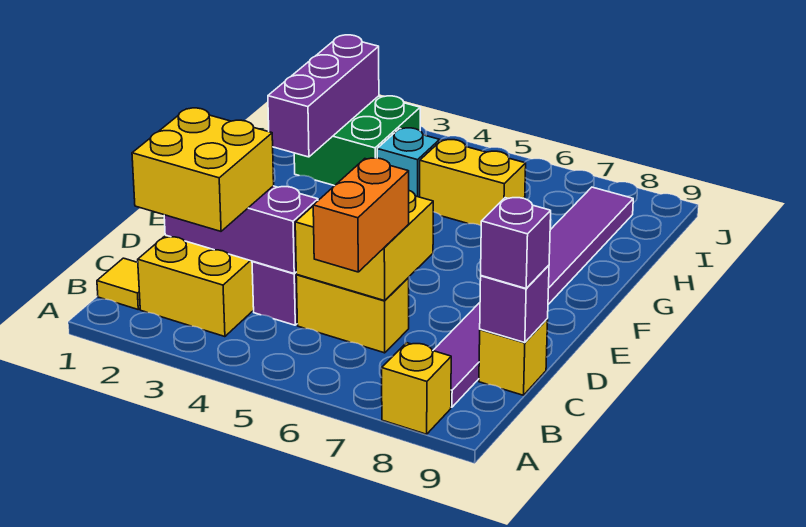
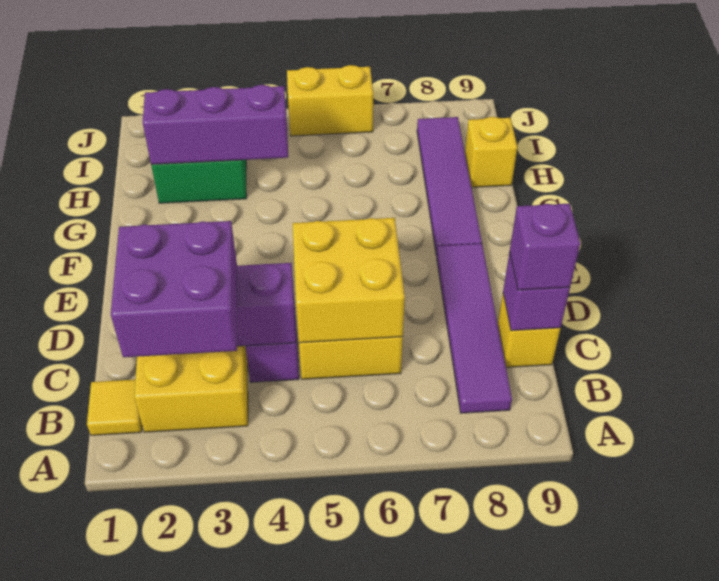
yellow 1x1 brick [382,343,451,434] -> yellow 1x1 brick moved to [465,117,517,187]
yellow 2x2 brick [132,108,274,231] -> purple 2x2 brick [111,221,237,357]
orange 1x2 brick [313,158,409,272] -> none
purple 1x3 brick [268,35,379,157] -> purple 1x3 brick turned to [143,85,288,164]
cyan 1x1 brick [377,128,440,197] -> none
yellow 1x2 brick [420,140,526,226] -> yellow 1x2 brick moved to [287,65,373,136]

